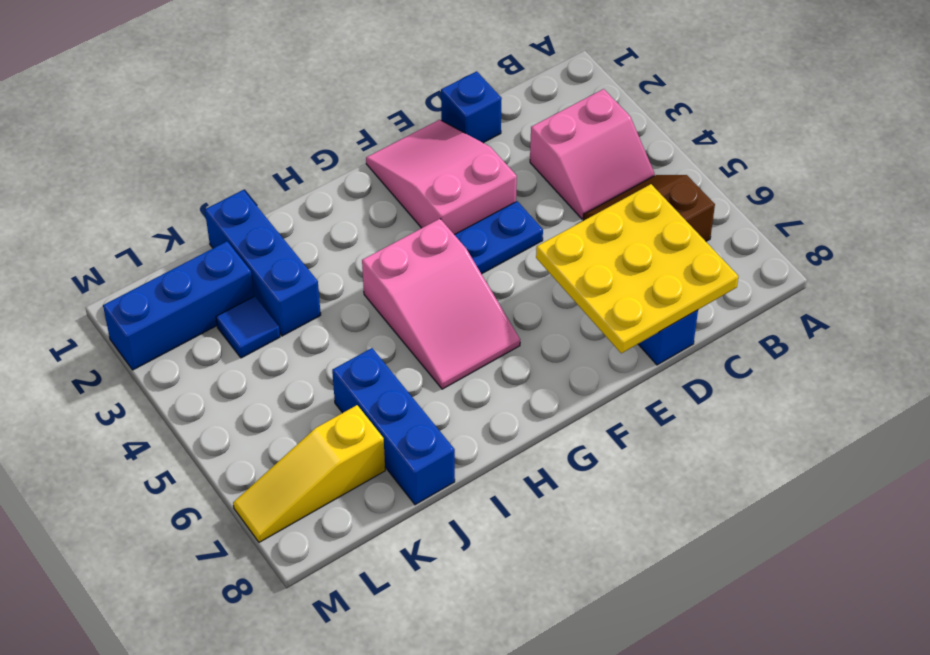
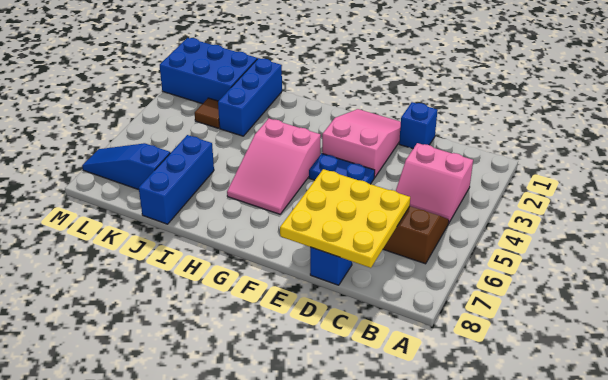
blue 1x3 brick [103,242,254,370] -> blue 2x3 brick [160,38,257,104]
blue 1x1 tile [216,296,280,358] -> brown 1x1 tile [195,98,220,128]
yellow 1x3 slope [233,405,385,542] -> blue 1x3 slope [82,143,170,189]

